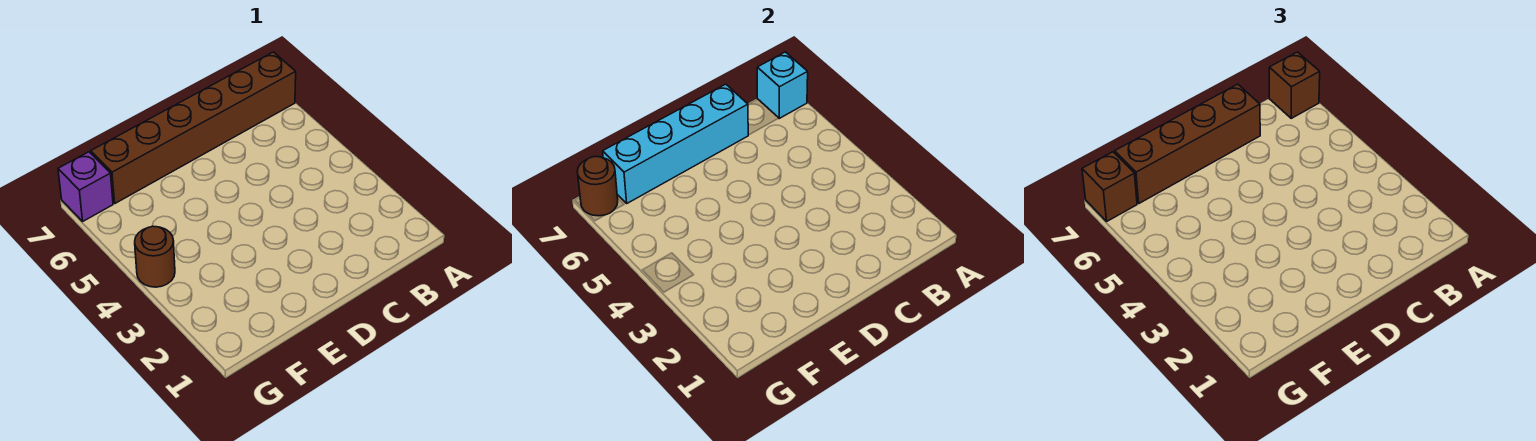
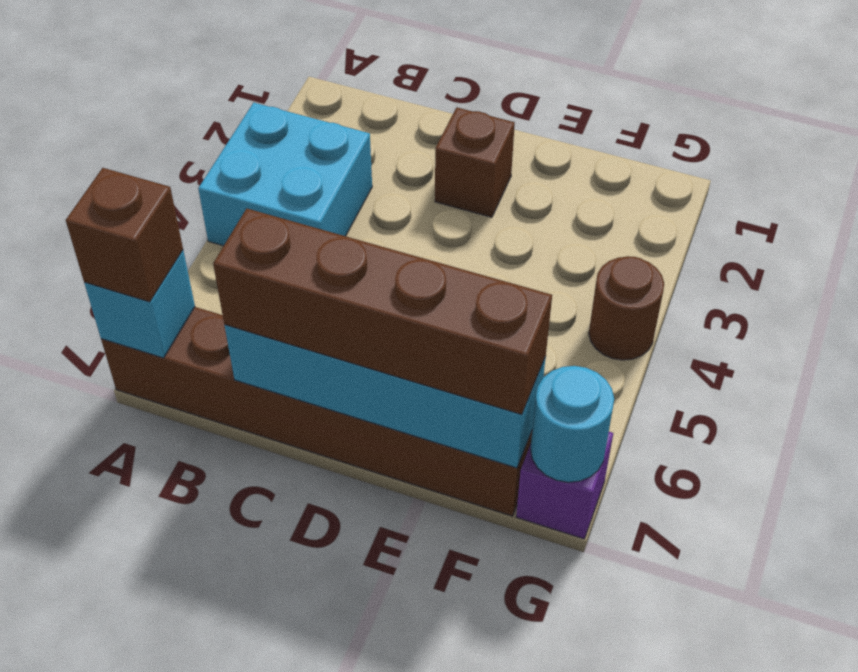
none -> cyan 2x2 brick [198,103,372,246]
brown 1x1 round brick [577,157,618,216] -> cyan 1x1 round brick [530,366,614,482]
brown 1x1 brick [1082,152,1137,221] -> brown 1x1 brick moved to [435,108,515,217]

